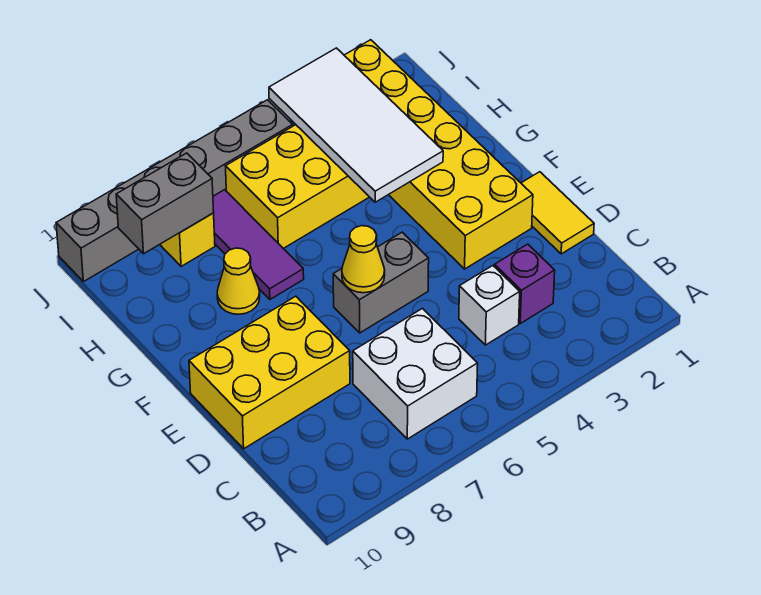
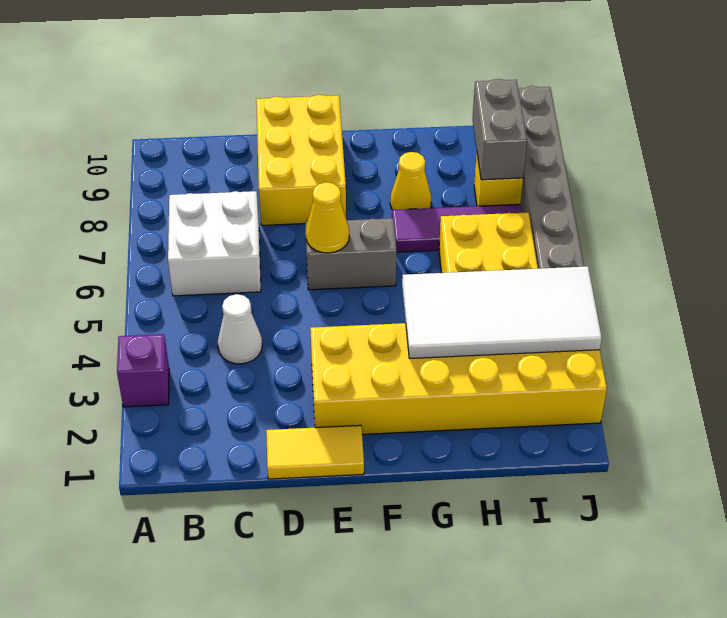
purple 1x1 brick [495,244,555,323] -> purple 1x1 brick moved to [117,334,169,407]
white 1x1 brick [459,266,520,345] -> white 1x1 cone [218,294,262,364]
grey 1x2 brick [333,232,429,333] -> grey 1x2 brick turned to [305,218,397,290]

